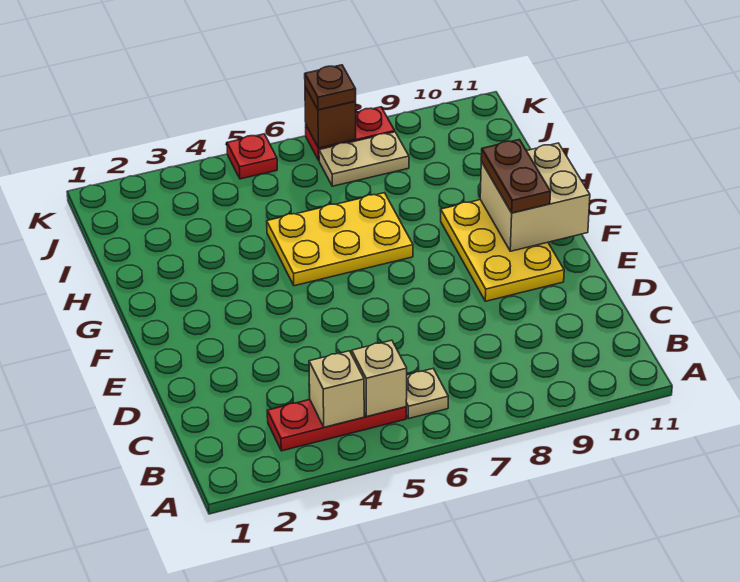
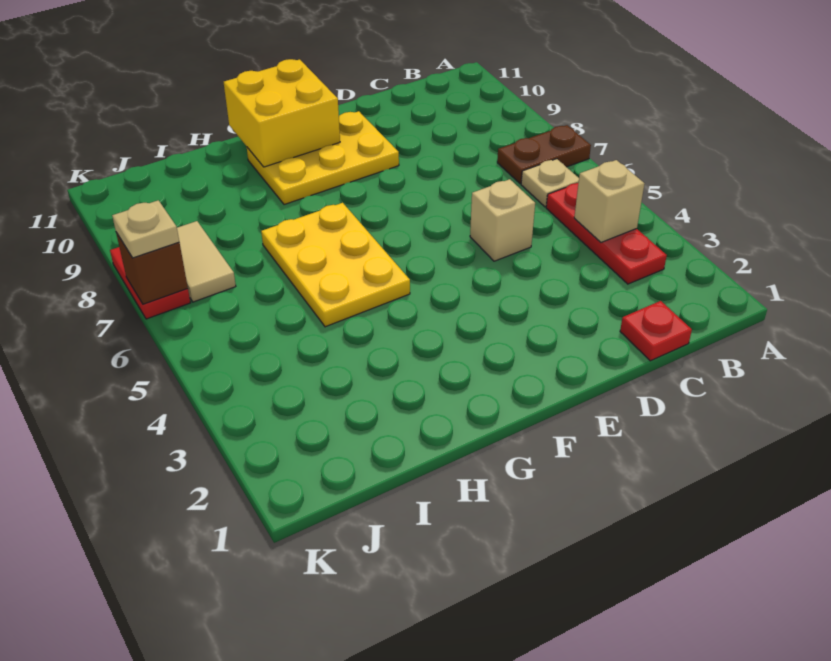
tan 1x1 brick [352,340,407,417] -> tan 1x1 brick moved to [470,179,535,261]
tan 2x2 brick [480,143,590,251] -> yellow 2x2 brick [224,59,340,167]
brown 1x2 plate [481,140,551,213] -> brown 1x2 plate moved to [497,125,591,184]
tan 1x2 plate [319,132,409,186] -> tan 1x2 tile [177,221,236,302]
red 1x1 plate [227,134,277,179] -> red 1x1 plate moved to [620,301,692,361]
brown 1x1 plate [305,65,356,110] -> tan 1x1 plate [112,200,179,258]

